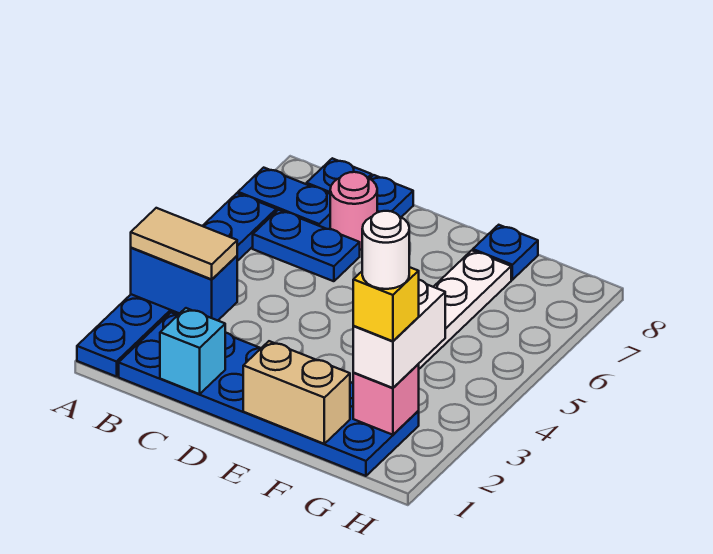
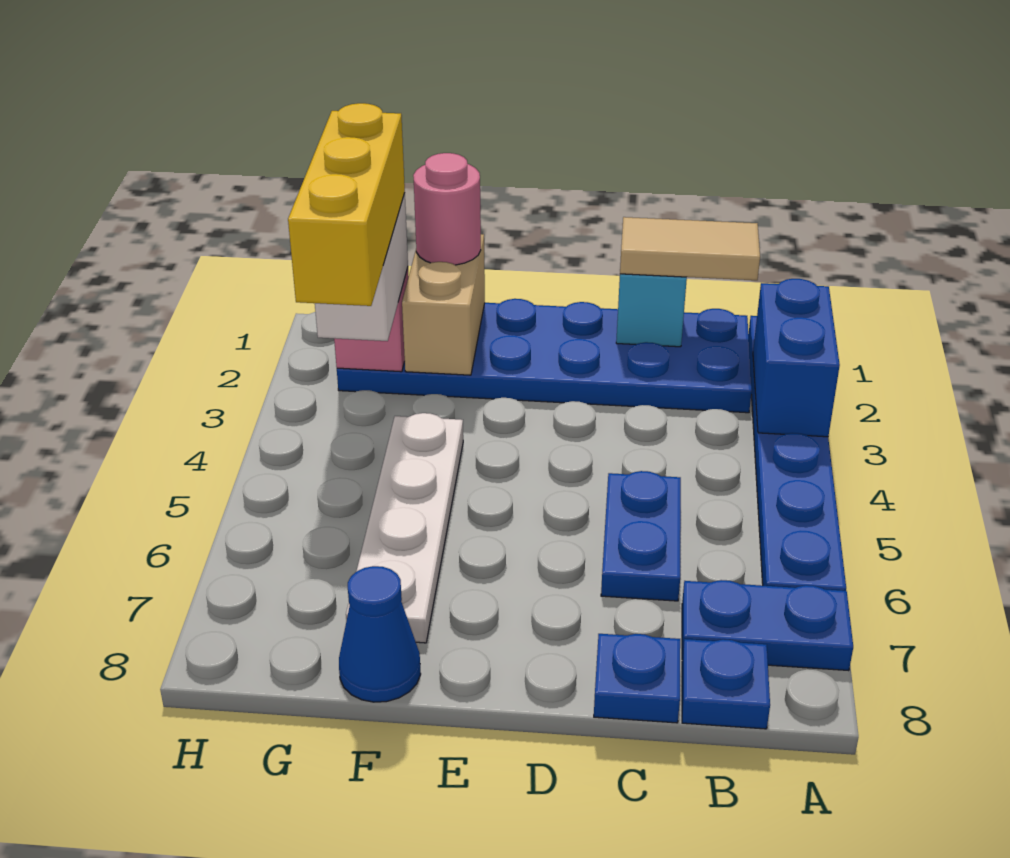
blue 1x2 brick [131,248,237,320] -> blue 1x2 brick turned to [753,279,840,437]
tan 1x2 tile [131,208,237,279] -> tan 1x2 tile moved to [620,217,760,280]
blue 1x2 plate [253,210,360,281] -> blue 1x2 plate turned to [601,471,681,601]
pink 1x1 round brick [330,172,377,250] -> pink 1x1 round brick moved to [413,153,481,265]
tan 1x2 brick [243,341,350,444] -> tan 1x2 brick turned to [402,234,485,375]
blue 1x1 plate [473,225,538,280] -> blue 1x1 cone [339,566,421,702]
yellow 1x1 brick [353,267,419,341] -> yellow 1x3 brick [288,103,405,306]
white 1x1 round brick [362,211,409,289] -> none

